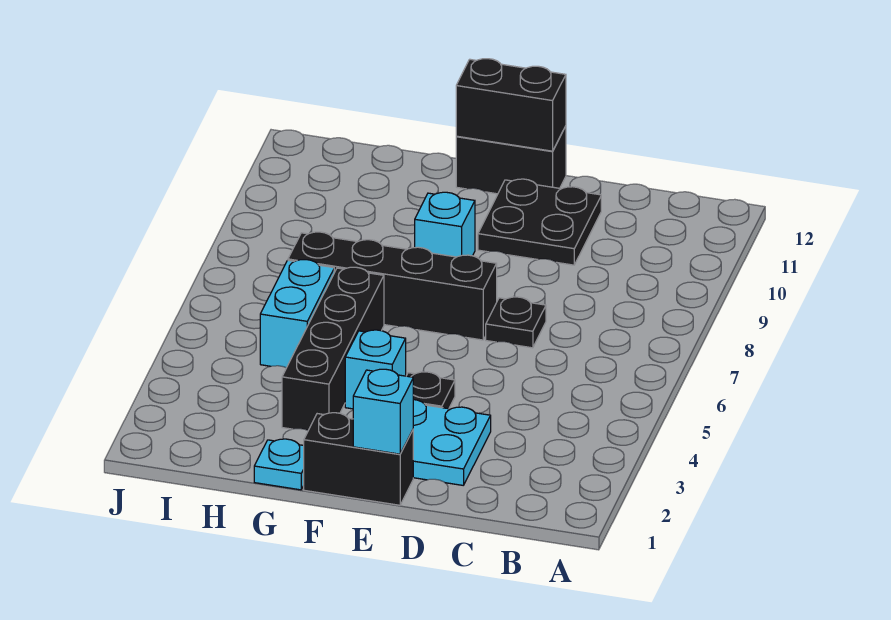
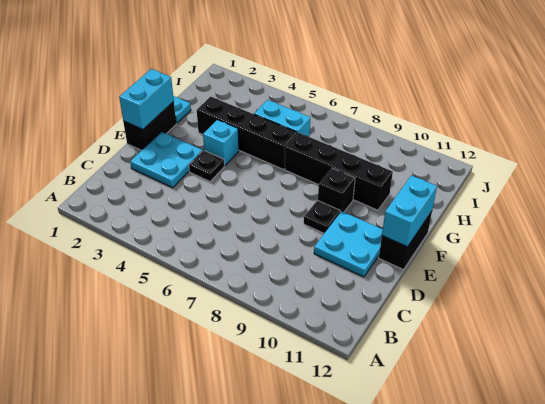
black 1x1 plate [486,297,546,348] -> black 1x1 plate moved to [304,200,340,233]
black 2x2 plate [478,179,601,265] -> cyan 2x2 plate [314,211,383,277]
cyan 1x1 brick [353,369,413,454] -> cyan 1x2 brick [119,69,174,129]
black 1x4 brick [288,232,497,340] -> black 1x4 brick turned to [285,133,393,210]
black 1x2 brick [456,59,566,151] -> cyan 1x2 brick [382,175,437,247]
cyan 1x1 brick [415,192,475,257] -> black 1x1 brick [318,168,355,212]

